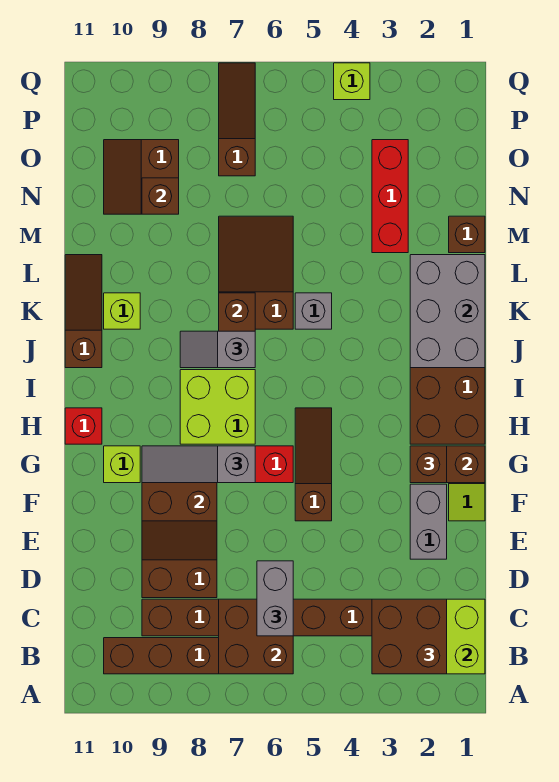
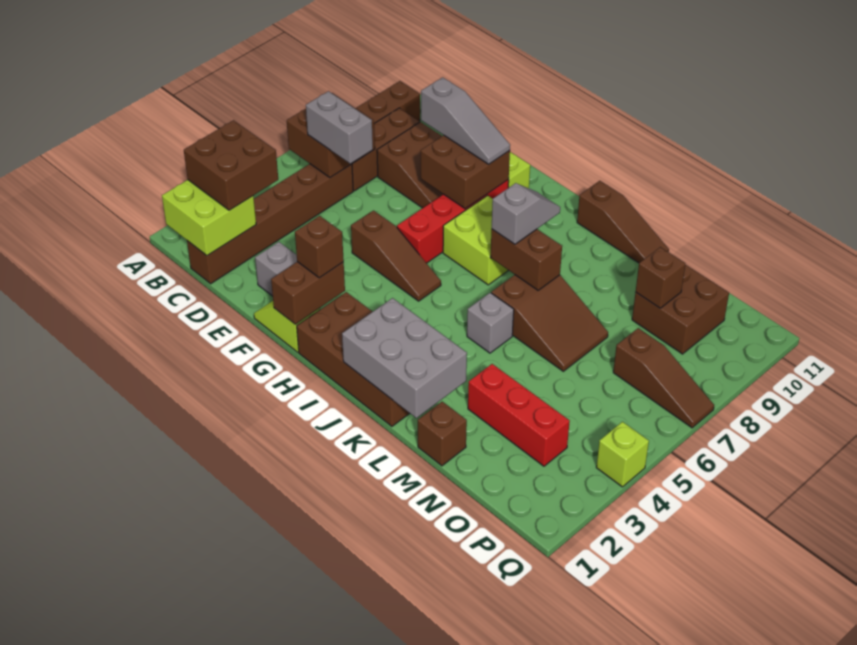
grey 1x3 slope [142,446,255,483] -> grey 1x3 slope turned to [421,77,510,164]
red 1x1 brick [65,408,102,444] -> none
lime 1x1 brick [104,293,140,329] -> none
brown 2x2 slope [104,140,179,214] -> brown 2x2 brick [632,265,729,354]

